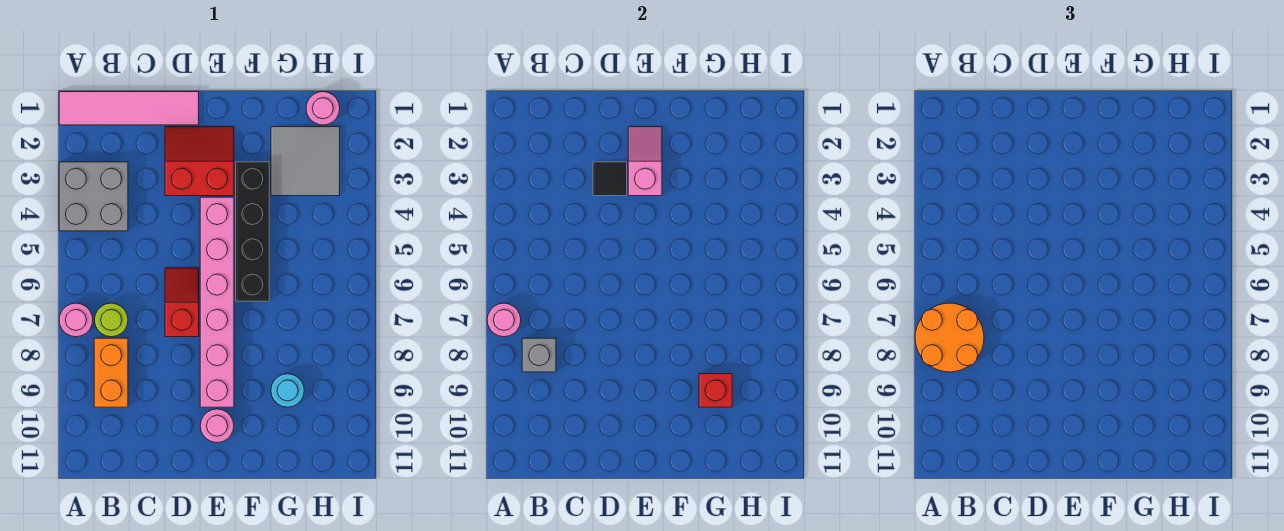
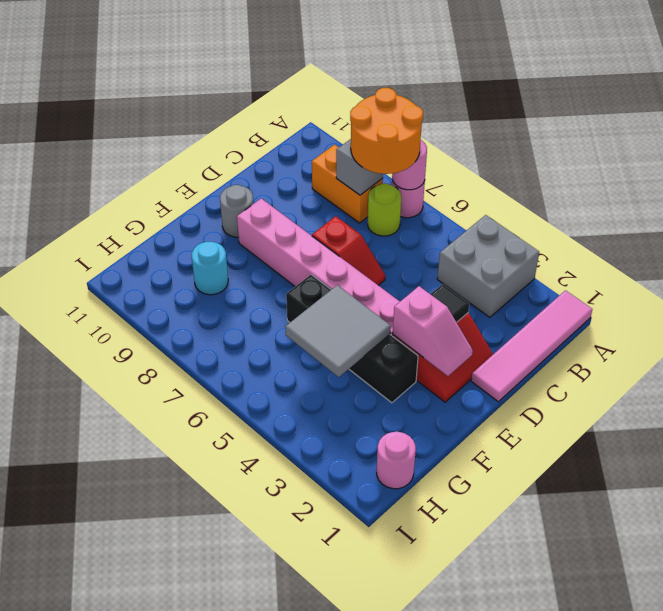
pink 1x1 round brick [200,409,234,443] -> grey 1x1 round brick [220,185,254,237]
grey 2x2 tile [271,127,340,196] -> grey 2x2 tile moved to [285,285,391,377]
red 1x1 brick [699,374,732,407] -> none

